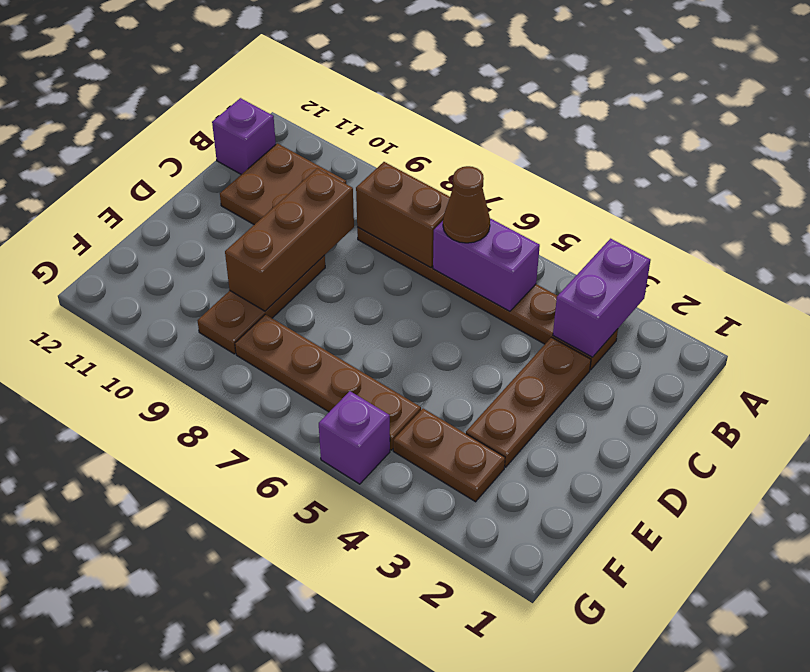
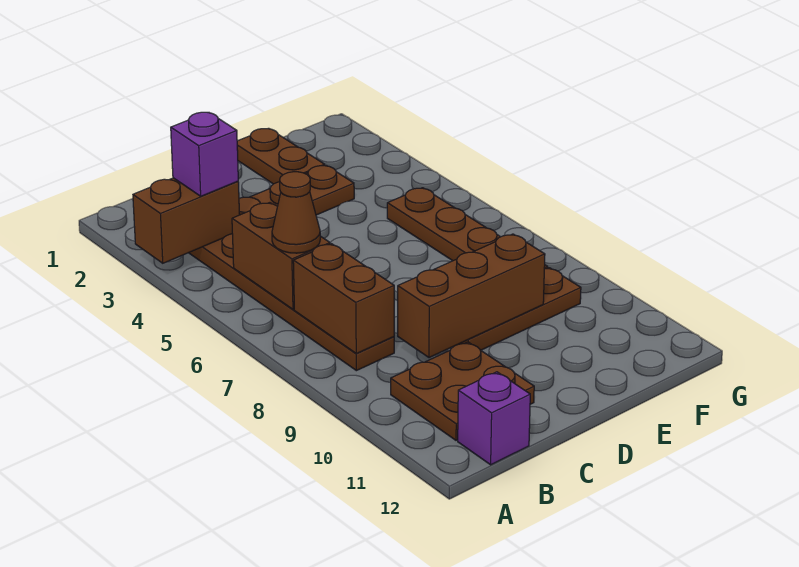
purple 1x2 brick [553,239,651,357] -> brown 1x2 brick [133,178,240,263]
purple 1x2 brick [433,218,540,311] -> brown 1x2 brick [232,203,330,309]
brown 1x2 plate [393,409,505,502] -> brown 1x2 plate moved to [237,128,325,184]
purple 1x1 brick [319,391,390,484] -> purple 1x1 brick moved to [171,112,238,196]

